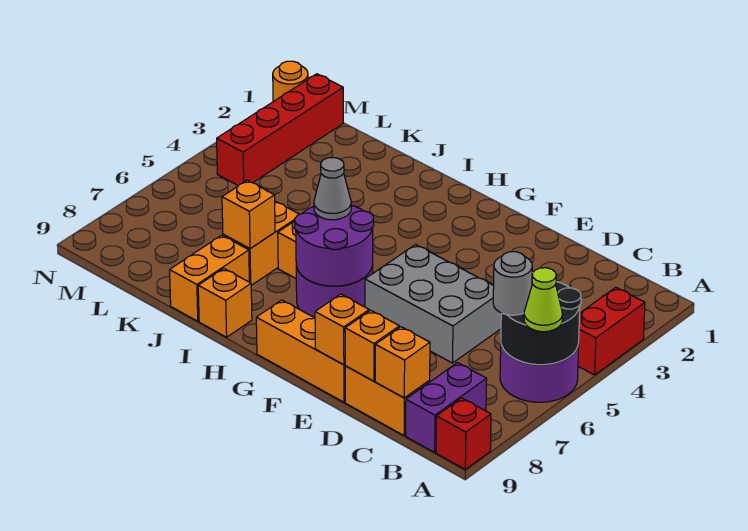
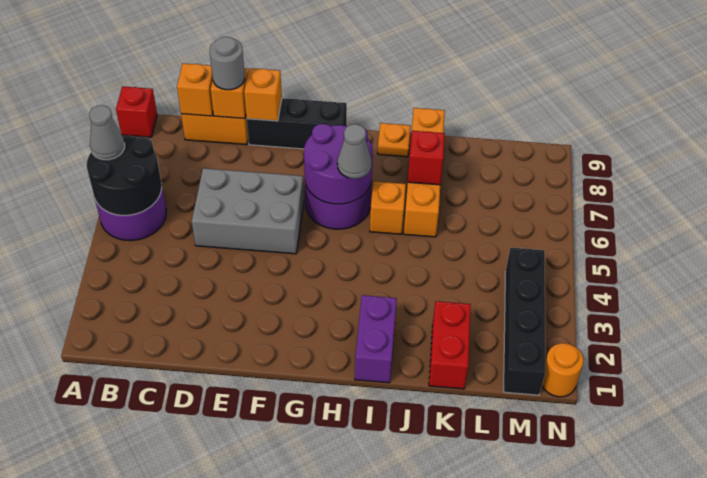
red 1x2 brick [578,287,645,375] -> red 1x2 brick moved to [429,301,471,389]
lime 1x1 cone [524,268,562,332] -> grey 1x1 cone [89,105,125,160]
grey 1x1 round brick [493,252,532,315] -> grey 1x1 round brick moved to [210,37,245,90]
purple 1x2 brick [406,363,487,452] -> purple 1x2 brick moved to [355,295,397,383]
orange 1x3 brick [256,300,345,402] -> black 1x3 brick [247,98,347,149]
orange 1x1 brick [198,268,252,337] -> orange 1x1 plate [378,123,411,157]
orange 1x1 brick [222,180,275,249] -> red 1x1 brick [408,131,445,185]
red 1x4 brick [217,74,343,186] -> black 1x4 brick [504,248,545,395]

